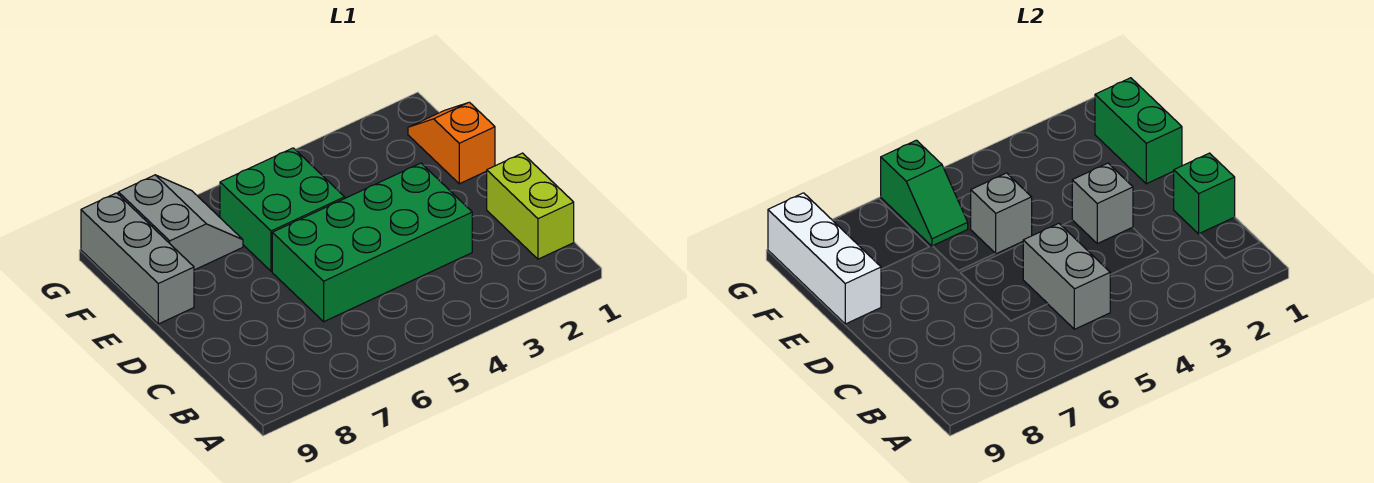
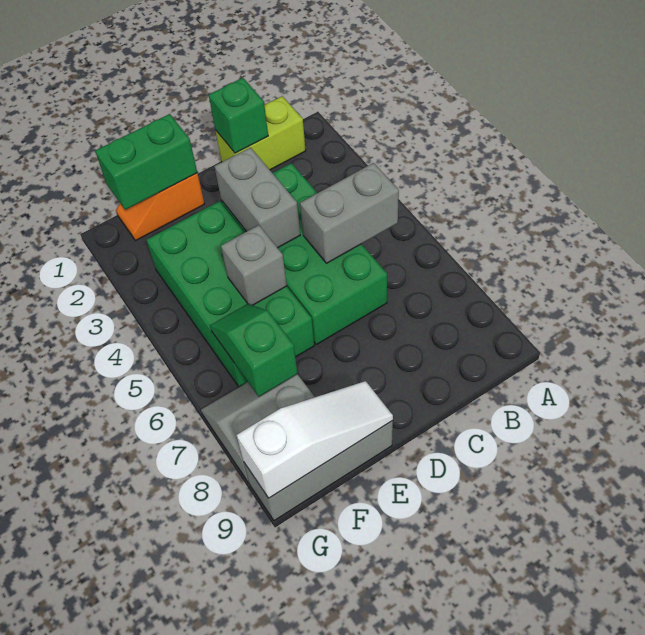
grey 1x1 brick [1072,163,1133,244] -> grey 1x2 brick [215,148,300,248]
green 2x2 brick [220,148,345,271] -> green 2x4 brick [147,201,314,387]
white 1x3 brick [768,193,881,324] -> white 1x3 slope [237,381,393,498]
green 1x2 slope [881,140,968,246] -> green 1x2 slope turned to [210,304,298,397]

